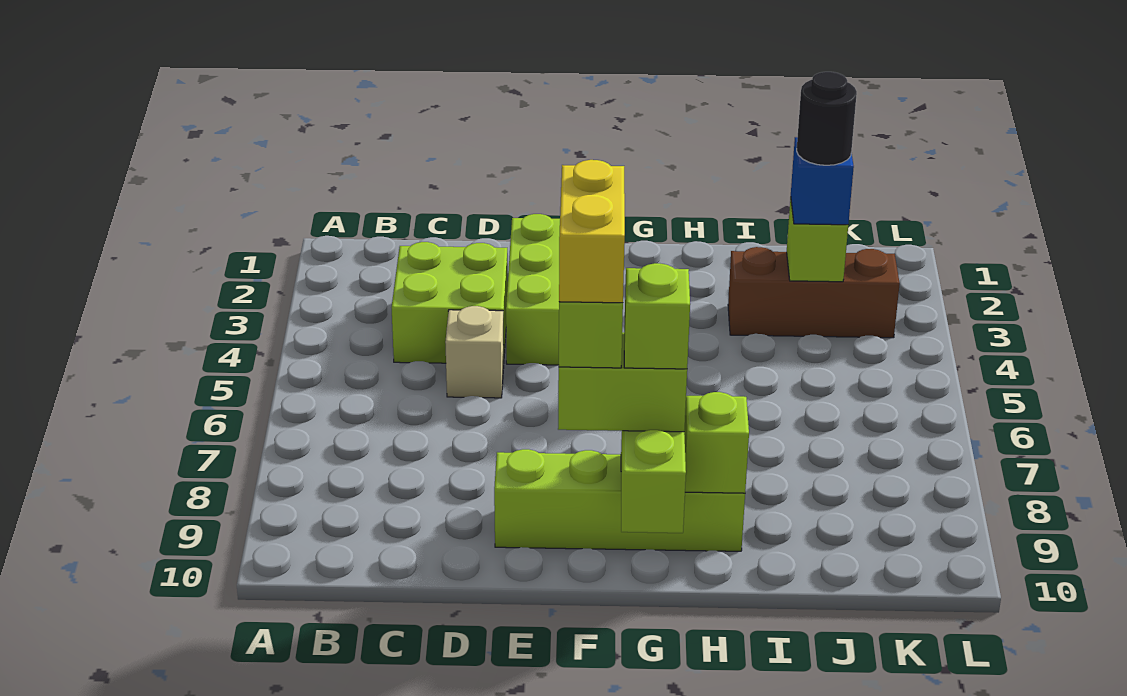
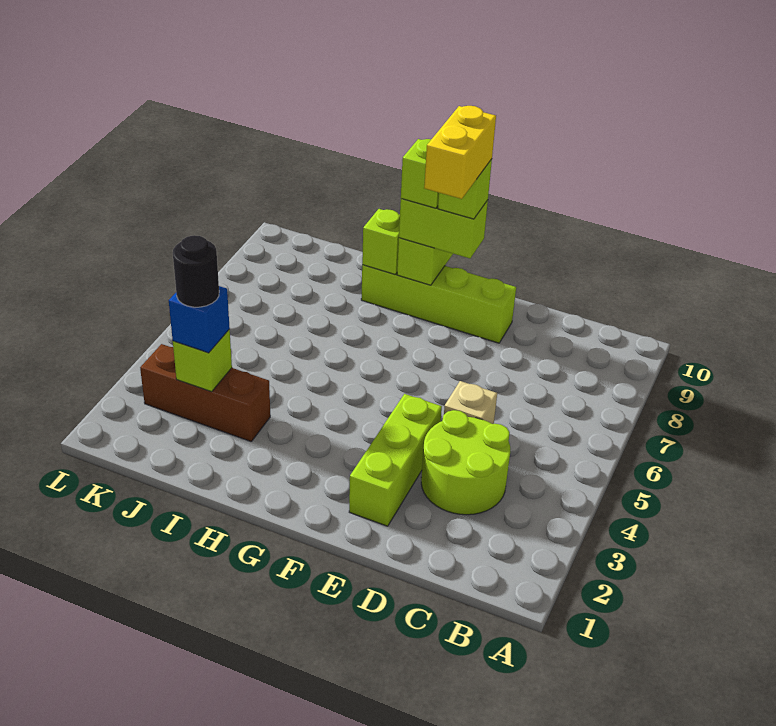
lime 2x2 brick [391,242,508,363] -> lime 2x2 round brick [421,410,510,515]

